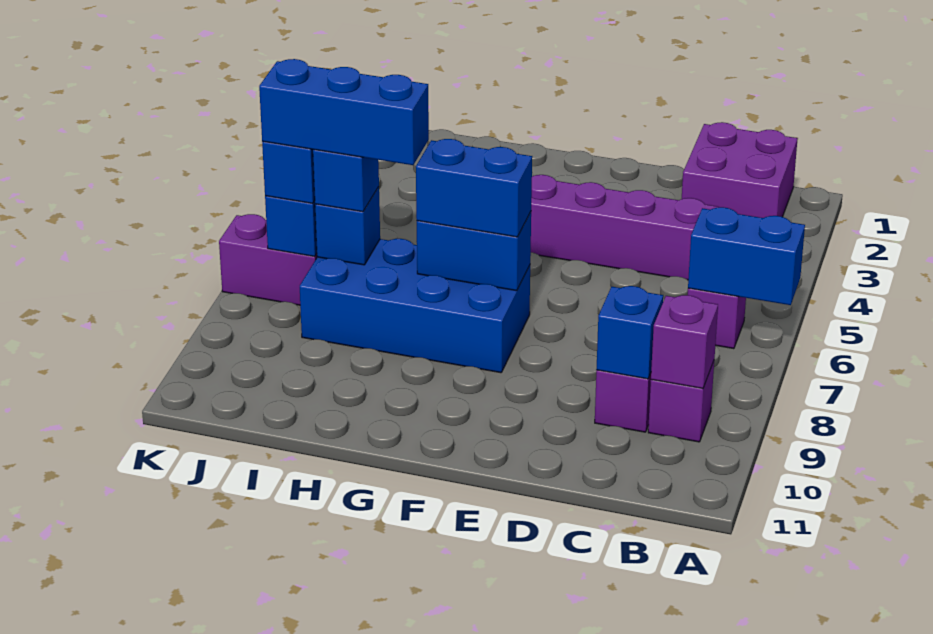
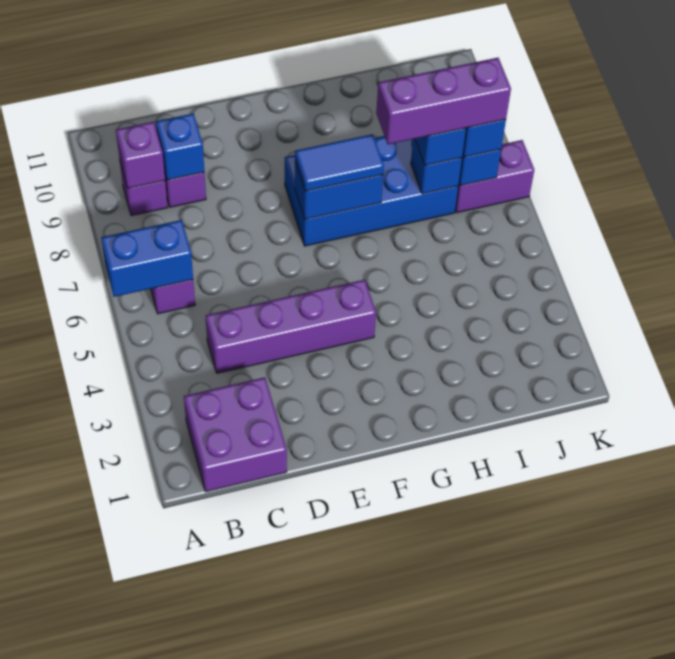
blue 1x2 brick [416,139,532,237] -> blue 1x2 tile [295,134,384,191]
blue 1x3 brick [259,59,429,165] -> purple 1x3 brick [376,58,511,144]

